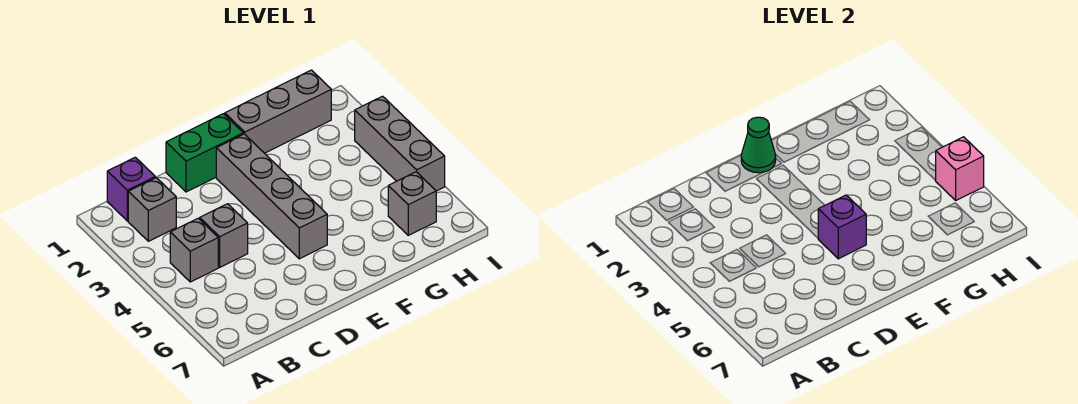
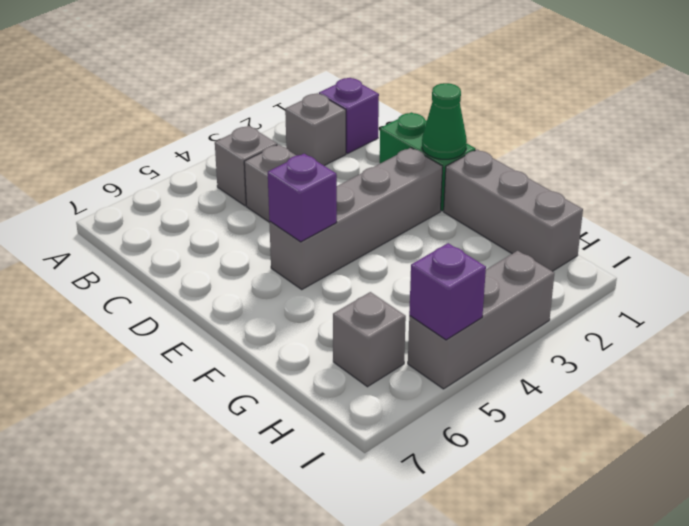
pink 1x1 brick [935,137,984,200] -> purple 1x1 brick [409,243,486,340]

